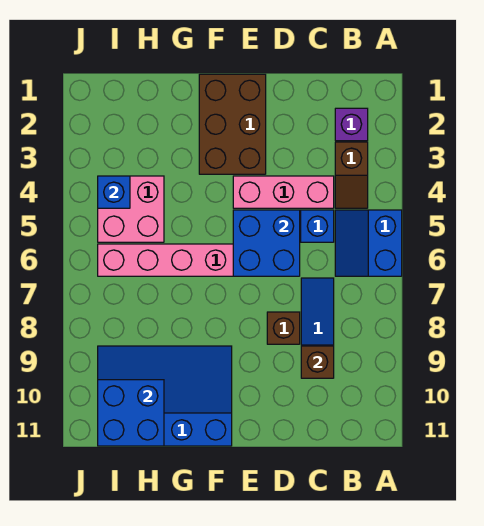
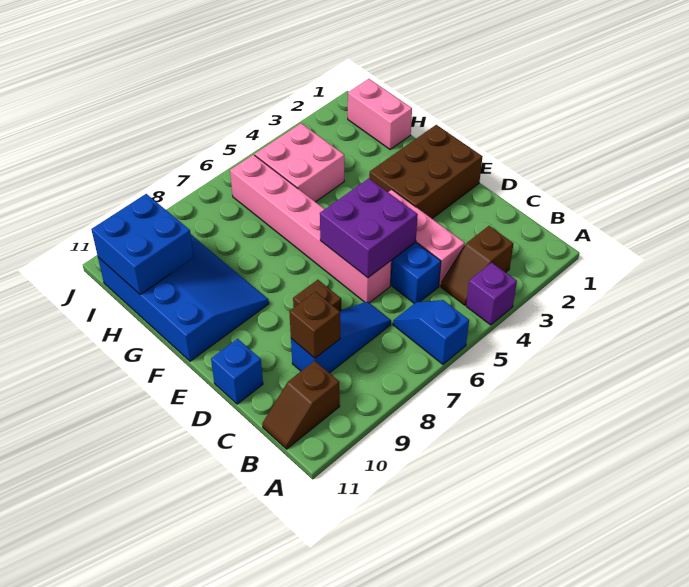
blue 2x2 slope [335,210,402,276] -> blue 1x2 slope [393,300,469,364]
purple 1x1 brick [335,108,368,141] -> purple 1x1 brick moved to [466,263,517,325]
none -> brown 1x2 slope [262,361,340,449]
blue 2x2 brick [233,210,300,276] -> purple 2x2 brick [320,178,418,278]
none -> pink 1x2 brick [348,79,412,149]
blue 1x1 brick [98,176,130,208] -> blue 1x1 brick moved to [211,339,263,404]

